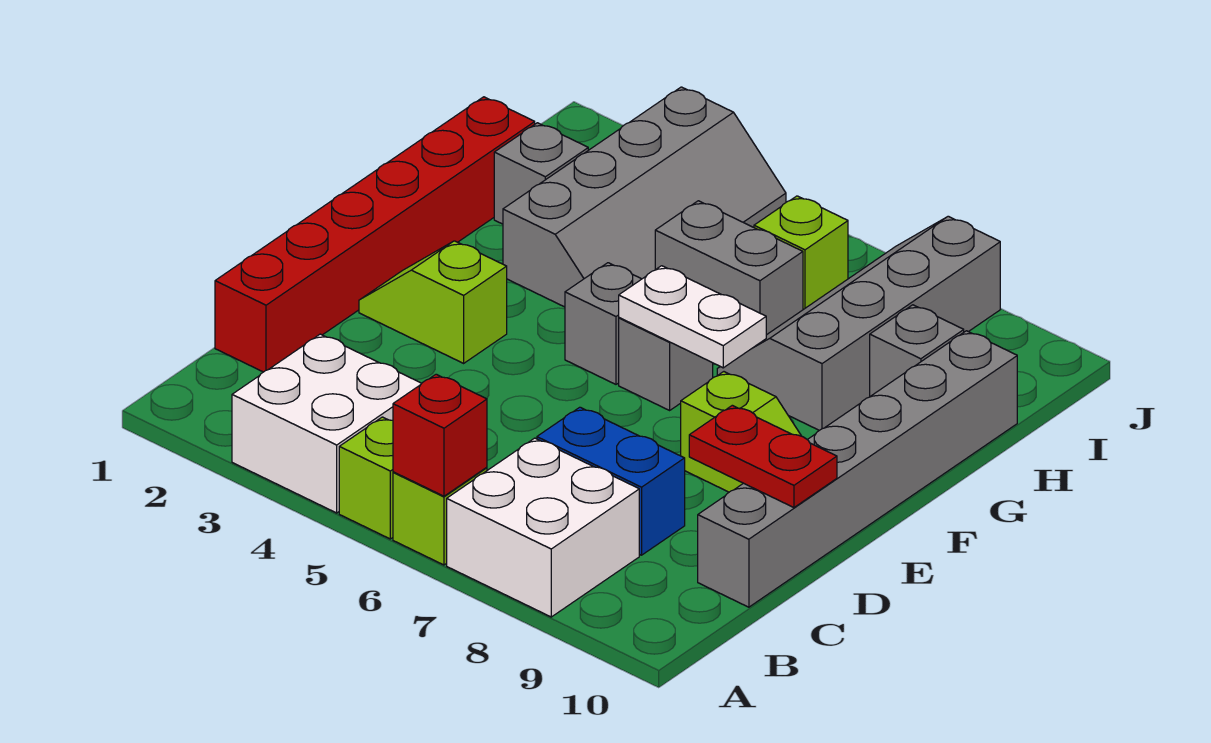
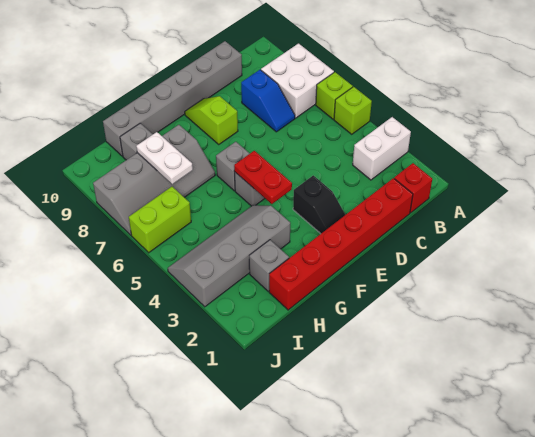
white 2x2 brick [232,334,422,513] -> white 1x2 brick [353,117,411,180]
red 1x1 brick [393,374,487,496] -> red 1x1 brick moved to [394,163,432,213]
blue 1x2 brick [537,407,685,555] -> blue 1x2 slope [241,70,295,132]
red 1x2 plate [689,405,837,508] -> red 1x2 plate moved to [234,151,292,204]
lime 1x2 slope [359,241,507,363] -> black 1x2 slope [293,175,345,234]
white 1x2 plate [619,266,766,368] -> white 1x2 plate moved to [136,132,193,184]
grey 1x2 brick [655,201,803,335] -> none
lime 1x1 brick [754,196,848,310] -> lime 1x2 brick [129,187,191,253]

